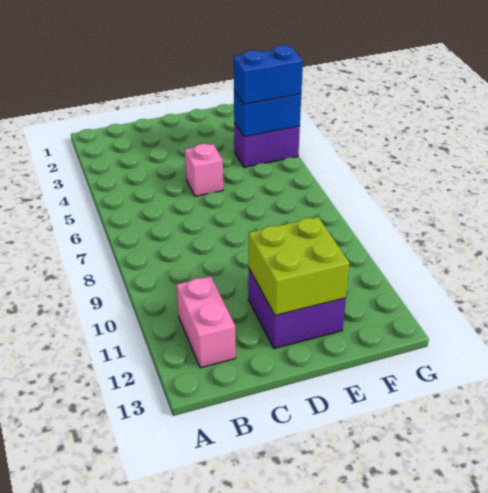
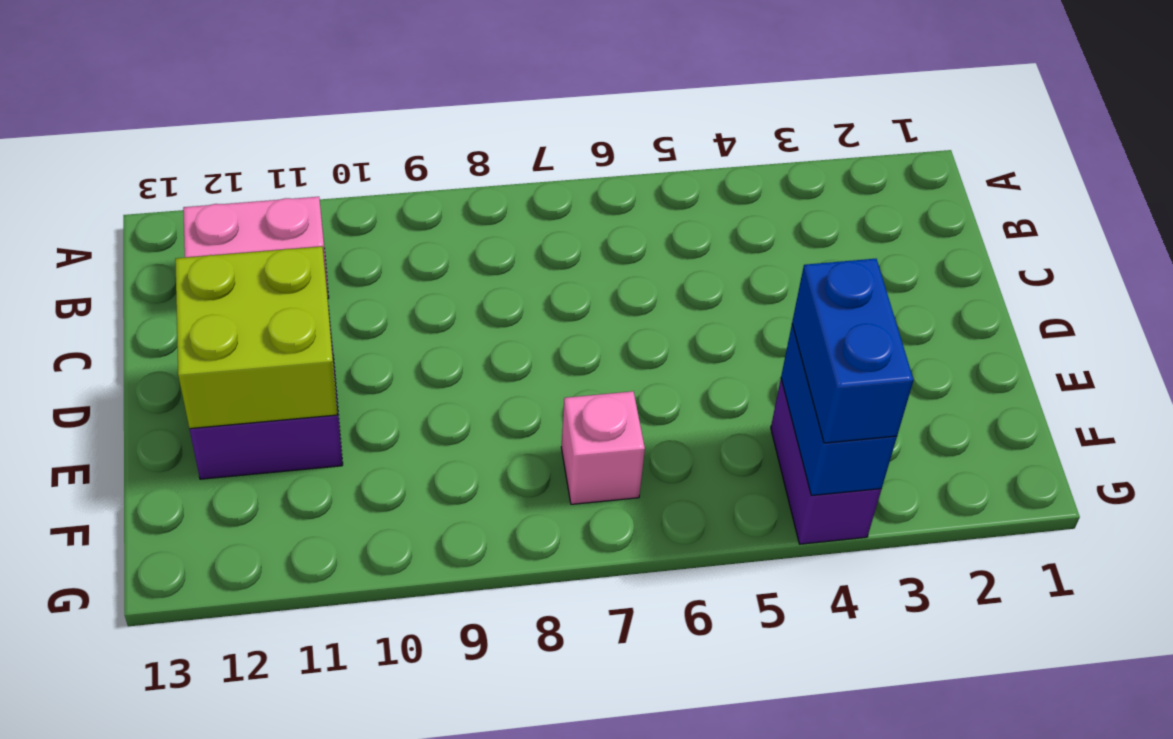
pink 1x1 brick [185,144,223,196] -> pink 1x1 brick moved to [561,391,645,504]

